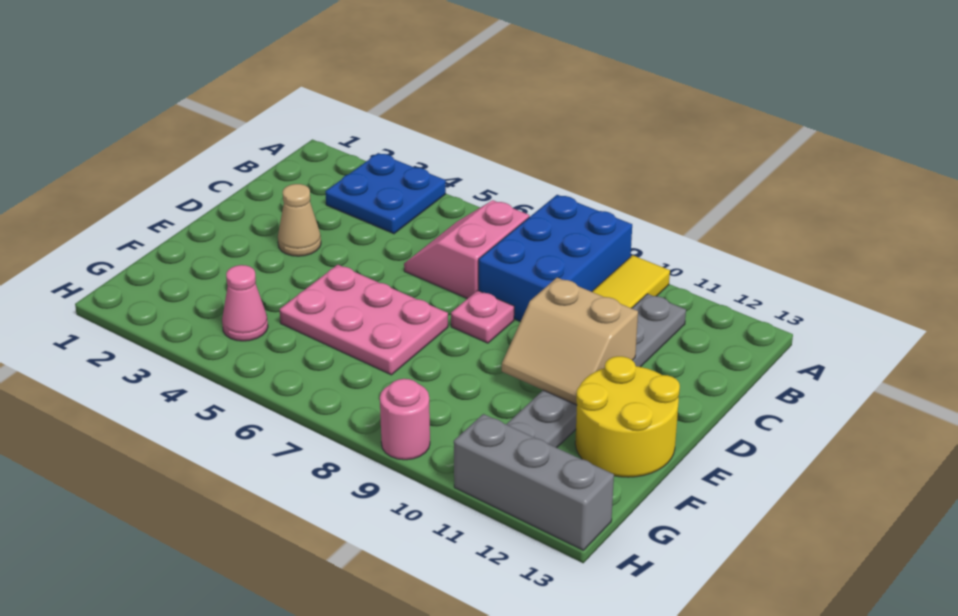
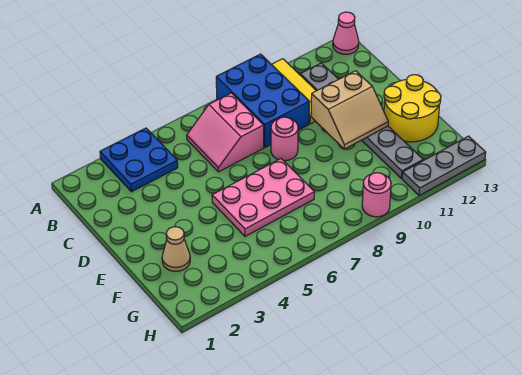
tan 1x1 cone [278,184,321,256] -> tan 1x1 cone moved to [162,227,190,271]
pink 1x1 plate [451,290,514,343] -> pink 1x1 round brick [271,117,298,161]
pink 1x1 cone [222,265,268,341] -> pink 1x1 cone moved to [333,12,359,54]
grey 1x3 brick [454,414,614,550] -> grey 1x3 plate [402,136,486,195]

